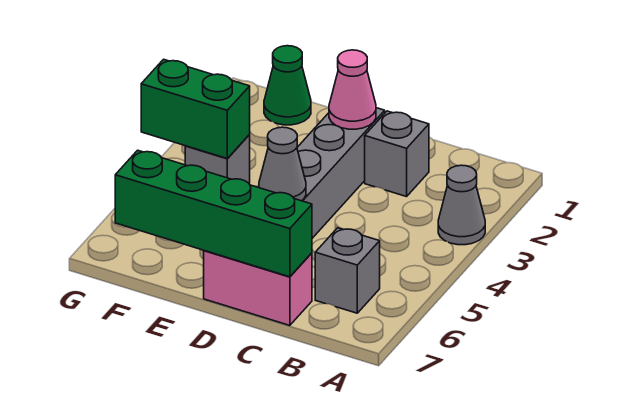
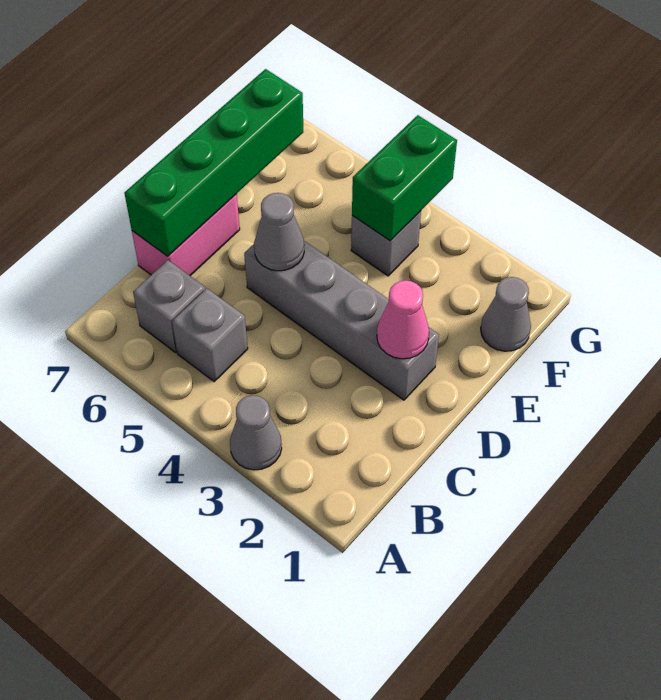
grey 1x1 brick [365,111,429,197] -> grey 1x1 brick moved to [172,288,248,382]
green 1x1 cone [264,46,311,125] -> grey 1x1 cone [481,277,531,351]

